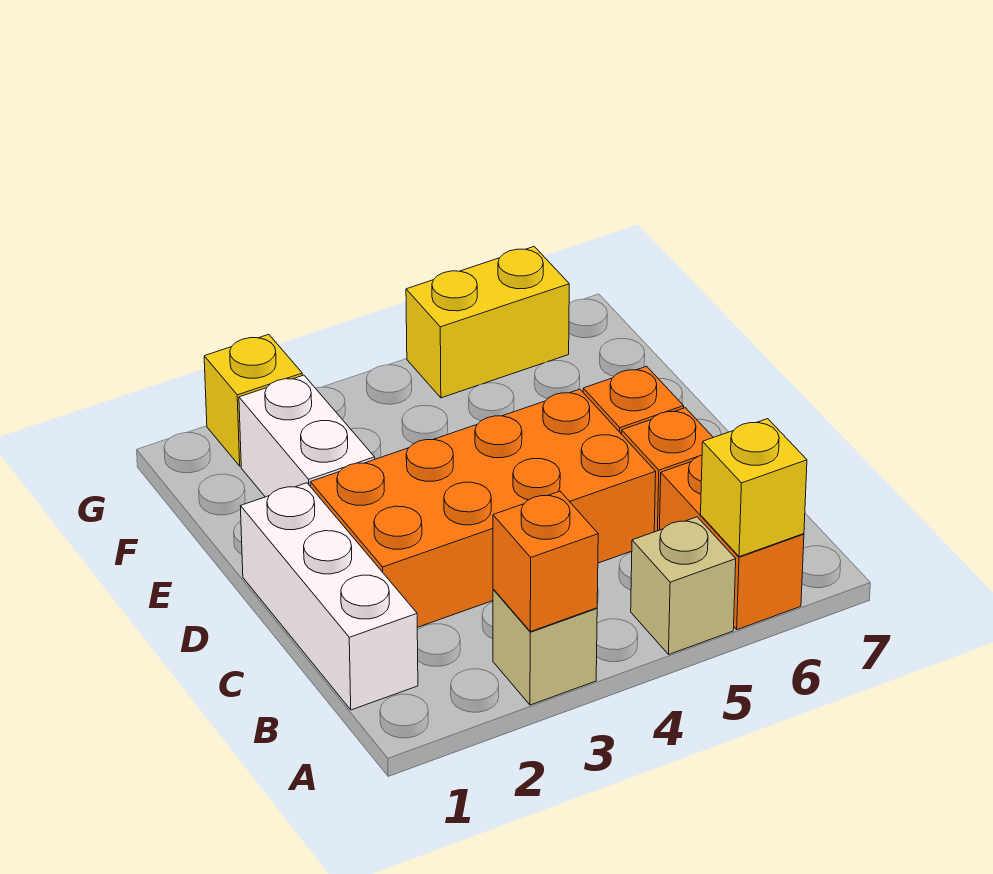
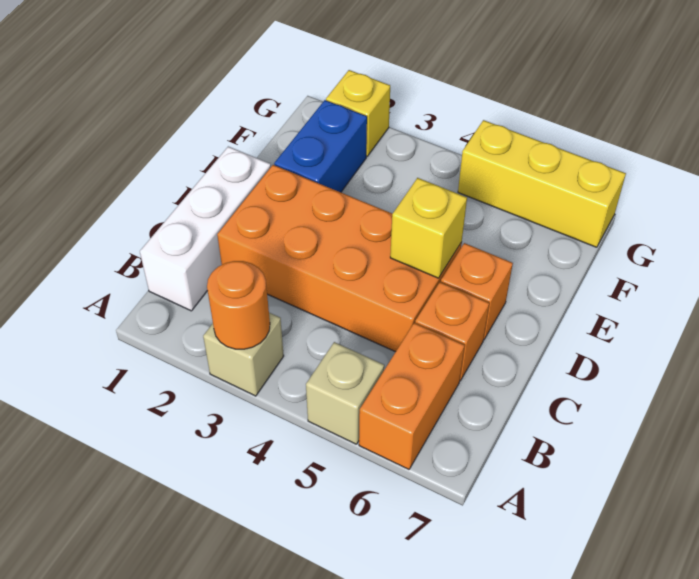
orange 1x1 brick [493,491,598,632] -> orange 1x1 round brick [207,261,270,349]
yellow 1x1 brick [701,419,807,557] -> yellow 1x1 brick moved to [390,178,467,278]
white 1x2 brick [239,375,375,497] -> blue 1x2 brick [274,100,367,192]
yellow 1x2 brick [406,247,569,398] -> yellow 1x3 brick [458,120,626,247]

